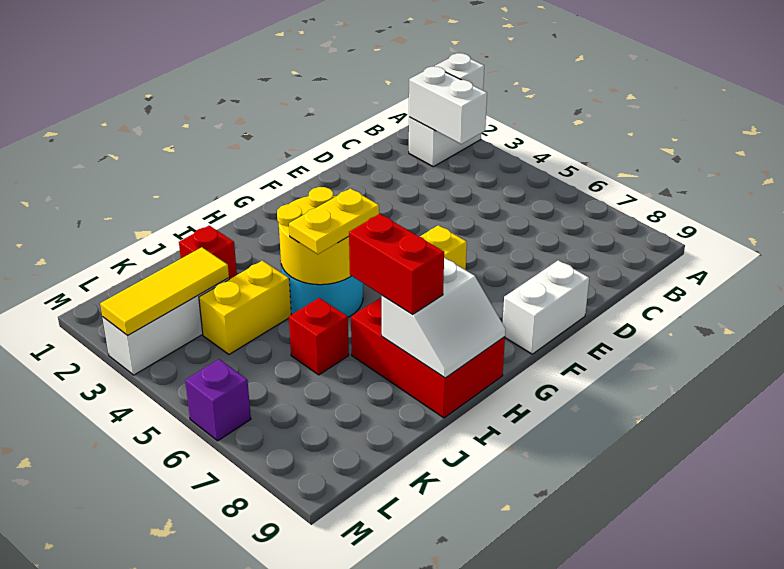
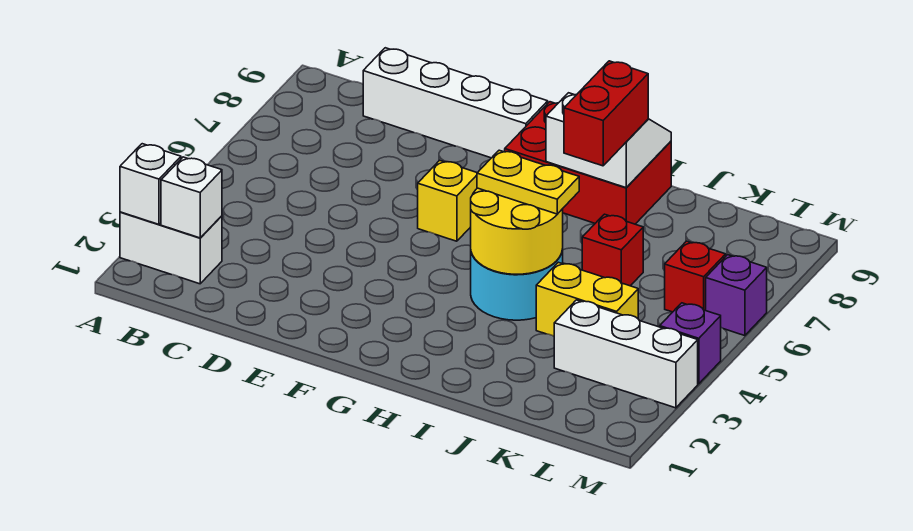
white 1x2 brick [409,67,487,144] -> white 1x1 brick [161,157,222,238]
white 1x2 brick [502,260,589,354] -> white 1x4 brick [363,48,548,158]
red 2x3 brick [351,297,505,418] -> red 2x3 brick turned to [505,102,671,224]
red 1x1 brick [179,226,237,279] -> red 1x1 brick moved to [665,241,726,312]
yellow 1x3 tile [100,247,229,336] -> none
none -> purple 1x1 brick [660,303,721,384]

